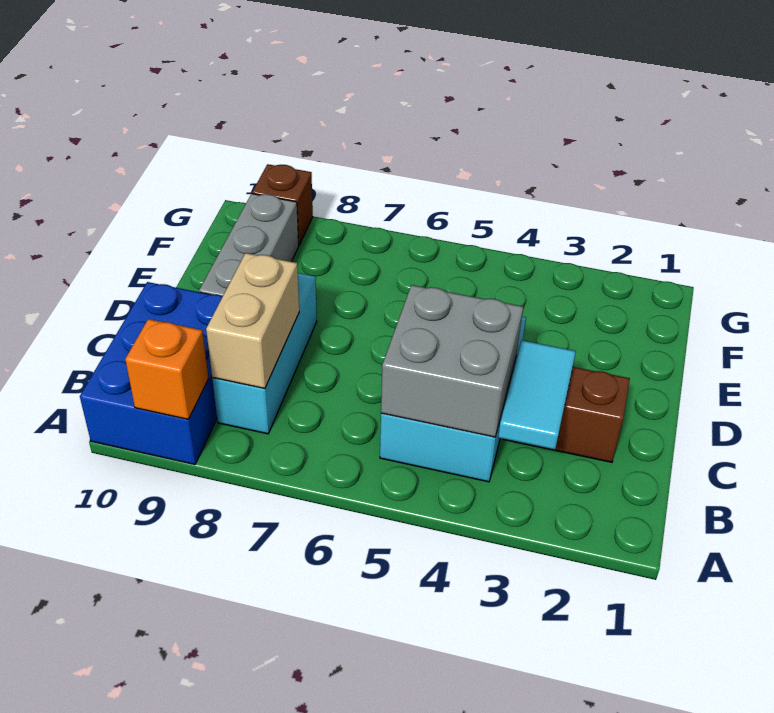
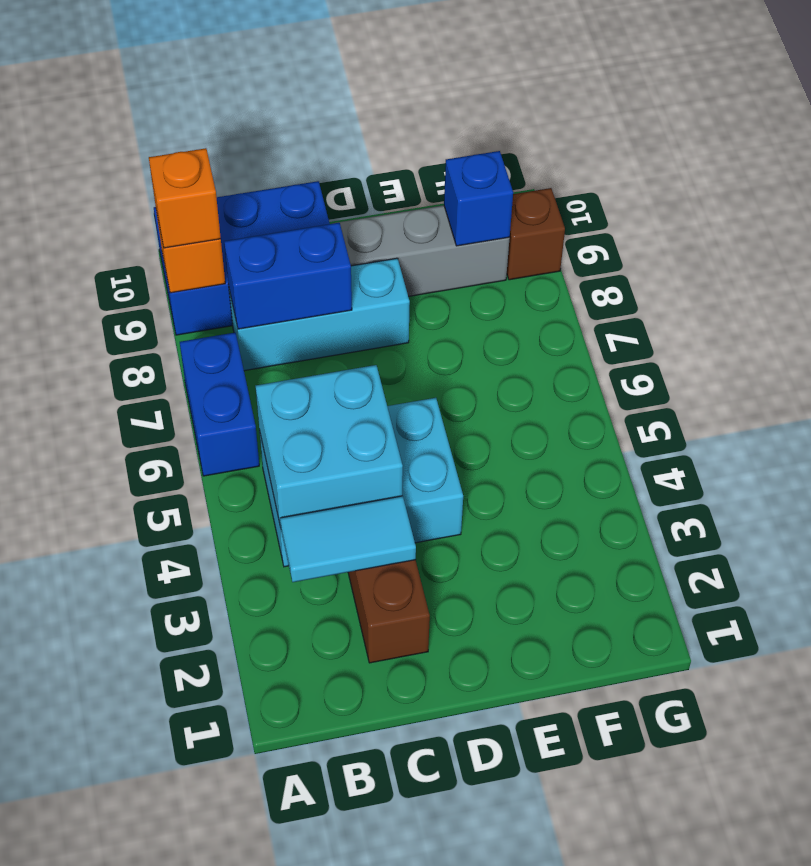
none -> blue 1x2 brick [180,333,259,476]
none -> orange 1x1 brick [149,148,221,248]
grey 2x2 brick [381,285,523,437] -> cyan 2x2 brick [256,365,403,527]
tan 1x2 brick [206,253,299,389] -> blue 1x2 brick [224,223,352,329]
none -> blue 1x1 brick [444,151,513,246]

